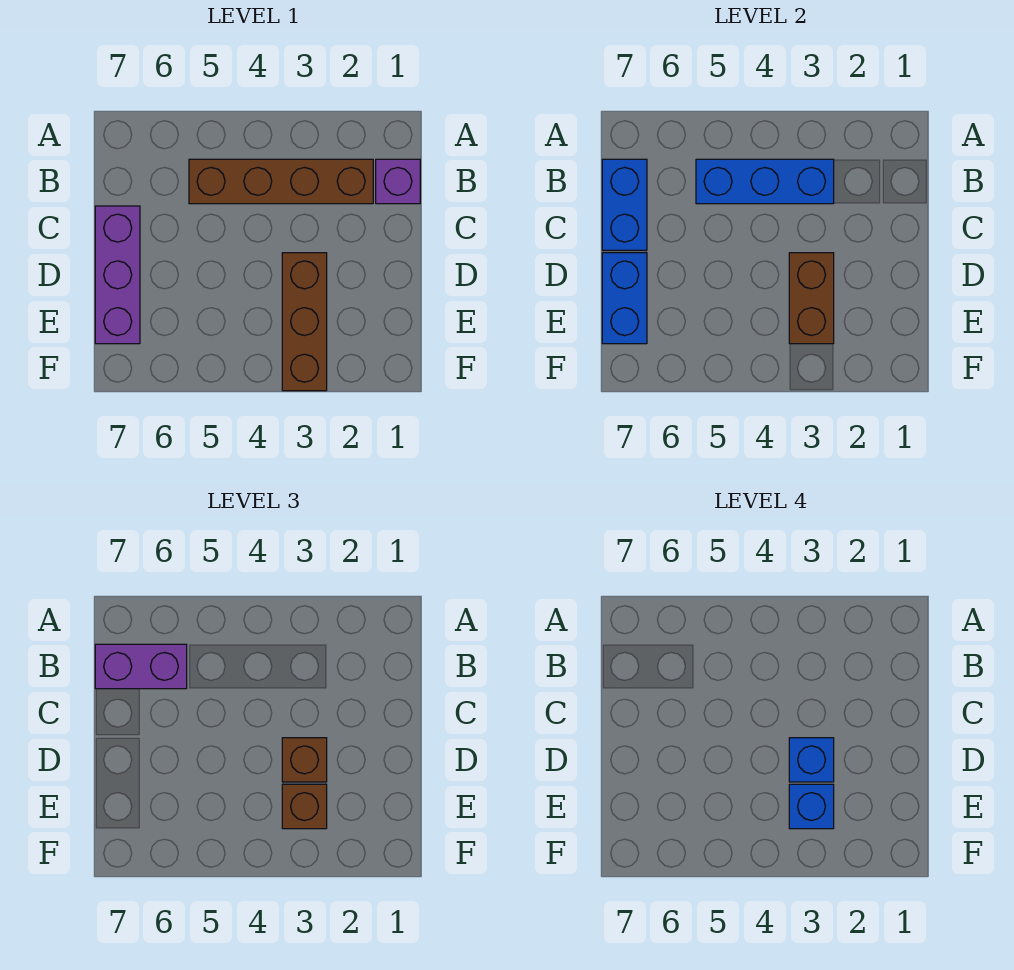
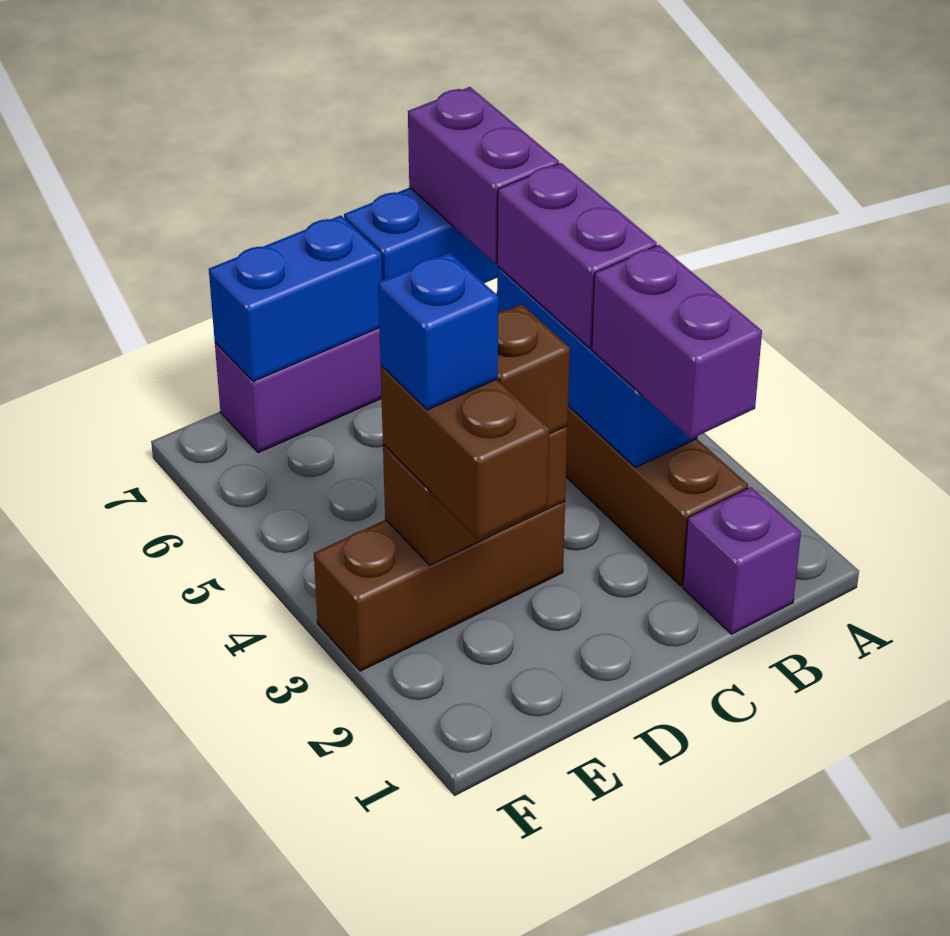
none -> purple 1x2 brick [592,245,762,439]
none -> purple 1x2 brick [497,163,657,348]
blue 1x1 brick [789,738,834,782] -> none
brown 1x1 brick [282,784,327,829] -> brown 1x2 brick [381,366,549,540]

